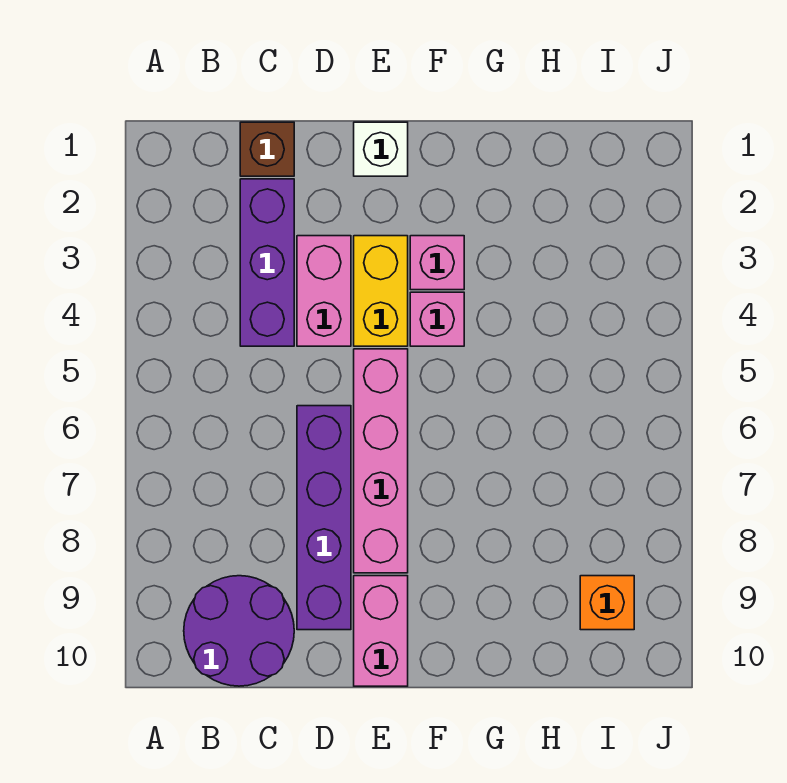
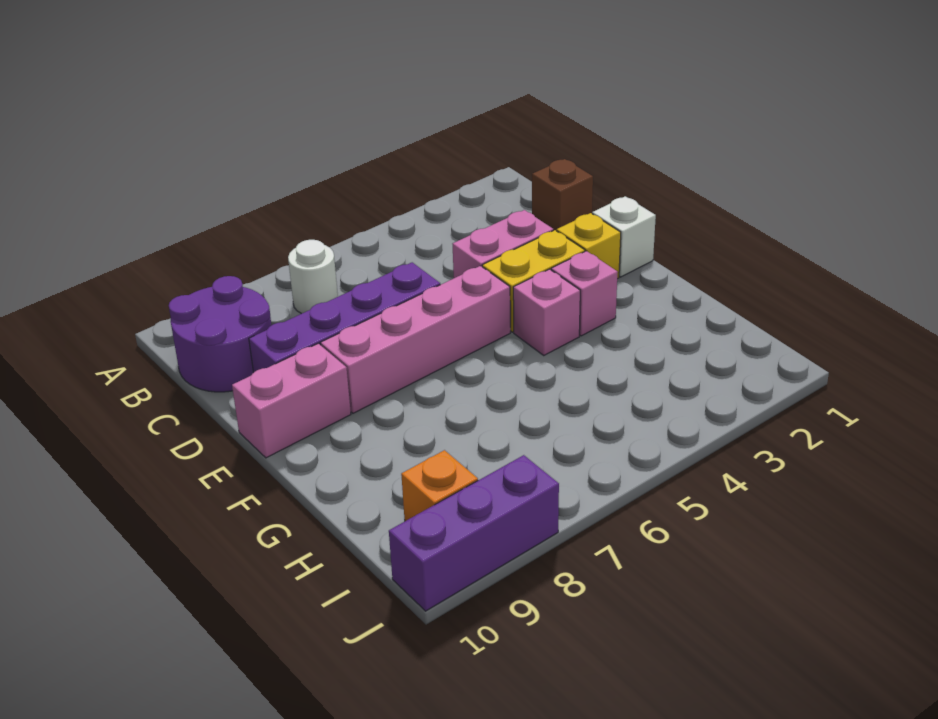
none -> white 1x1 round brick [288,240,338,314]
purple 1x3 brick [240,179,294,346] -> purple 1x3 brick moved to [389,455,559,611]
none -> yellow 1x1 brick [557,213,621,279]

